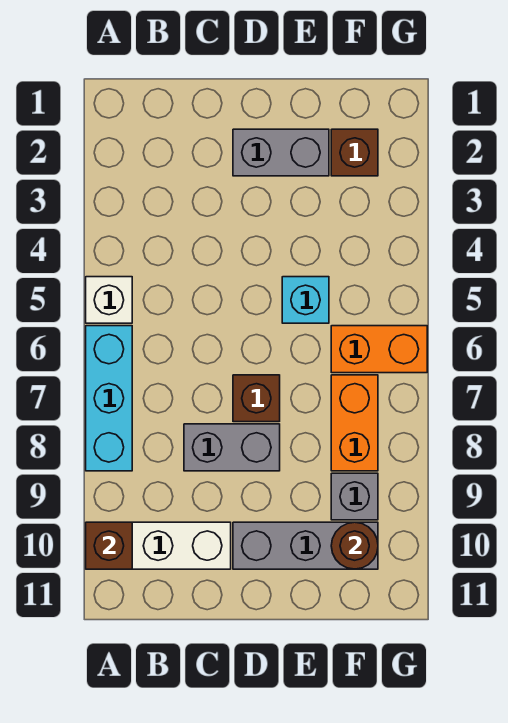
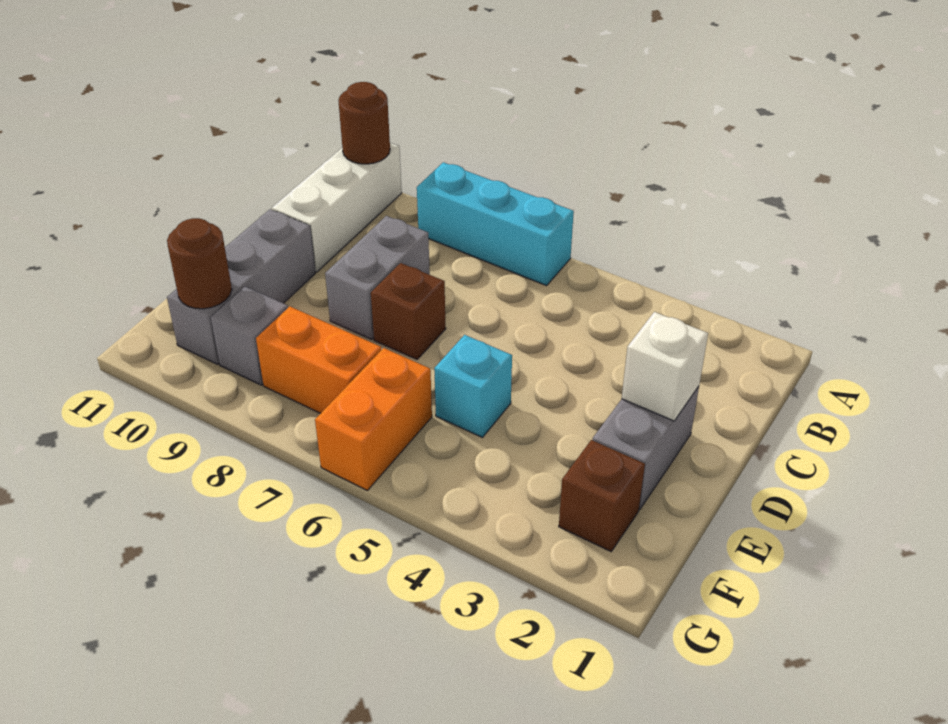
white 1x1 brick [86,277,132,323] -> white 1x1 brick moved to [622,312,708,421]
brown 1x1 brick [86,522,132,569] -> brown 1x1 round brick [339,82,390,164]

